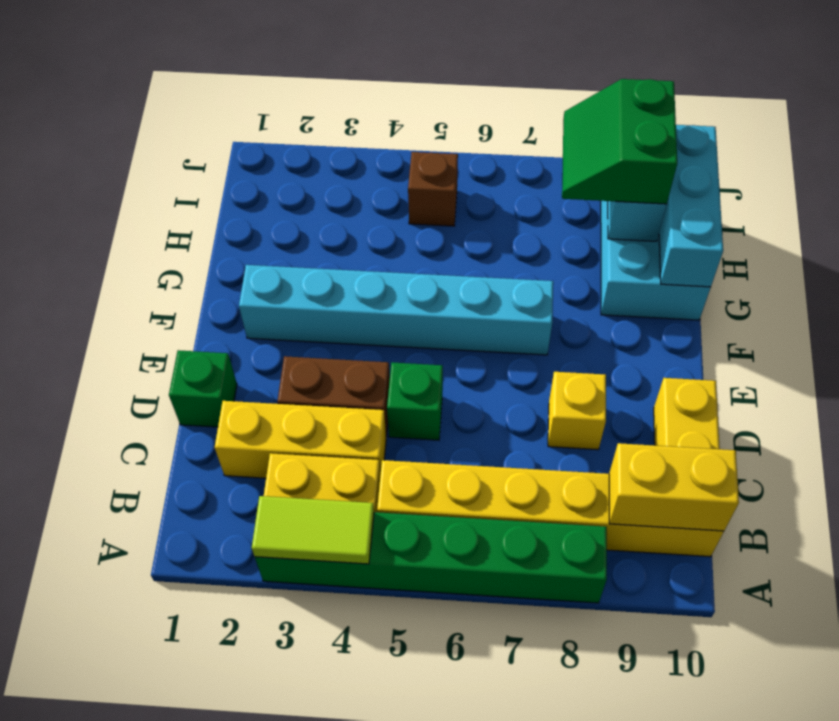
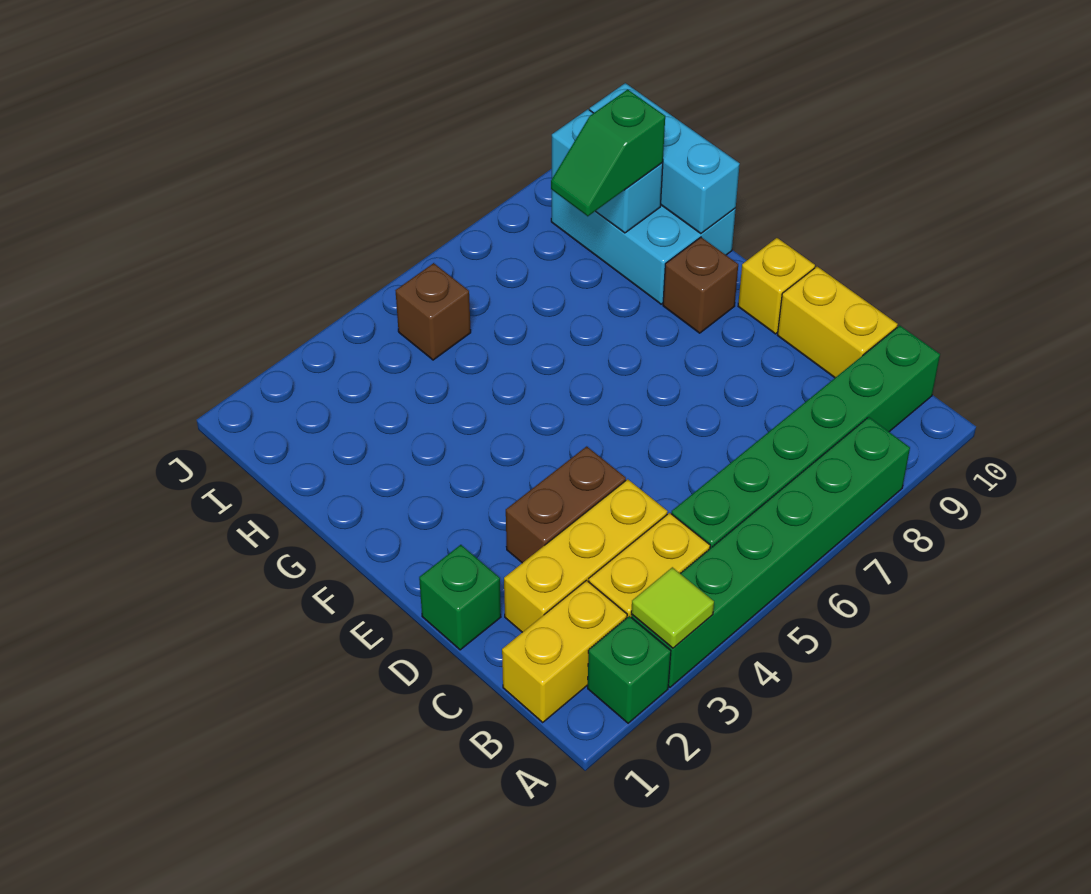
lime 1x2 tile [252,496,374,564] -> lime 1x1 tile [631,567,714,648]
yellow 1x6 brick [377,460,724,557] -> green 1x6 brick [671,325,940,548]
yellow 1x2 brick [609,443,739,531] -> yellow 1x2 brick moved to [502,580,627,722]
green 1x1 brick [387,362,443,440] -> green 1x1 brick moved to [588,616,671,723]
yellow 1x1 brick [548,372,606,450] -> yellow 1x1 brick moved to [738,238,815,334]
cyan 1x6 brick [239,265,553,355] -> none
none -> brown 1x1 brick [663,237,738,333]
green 2x2 slope [562,79,677,204] -> green 1x2 slope [551,89,665,216]

